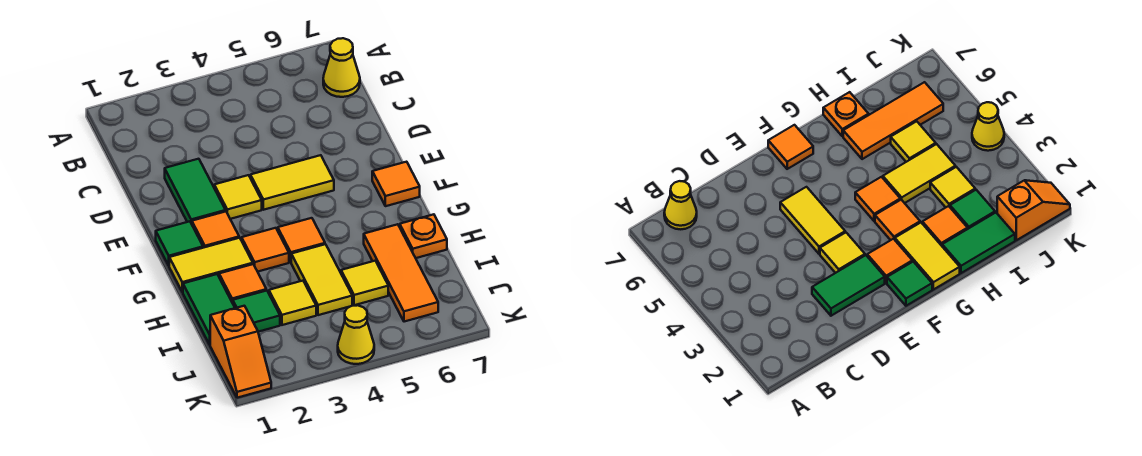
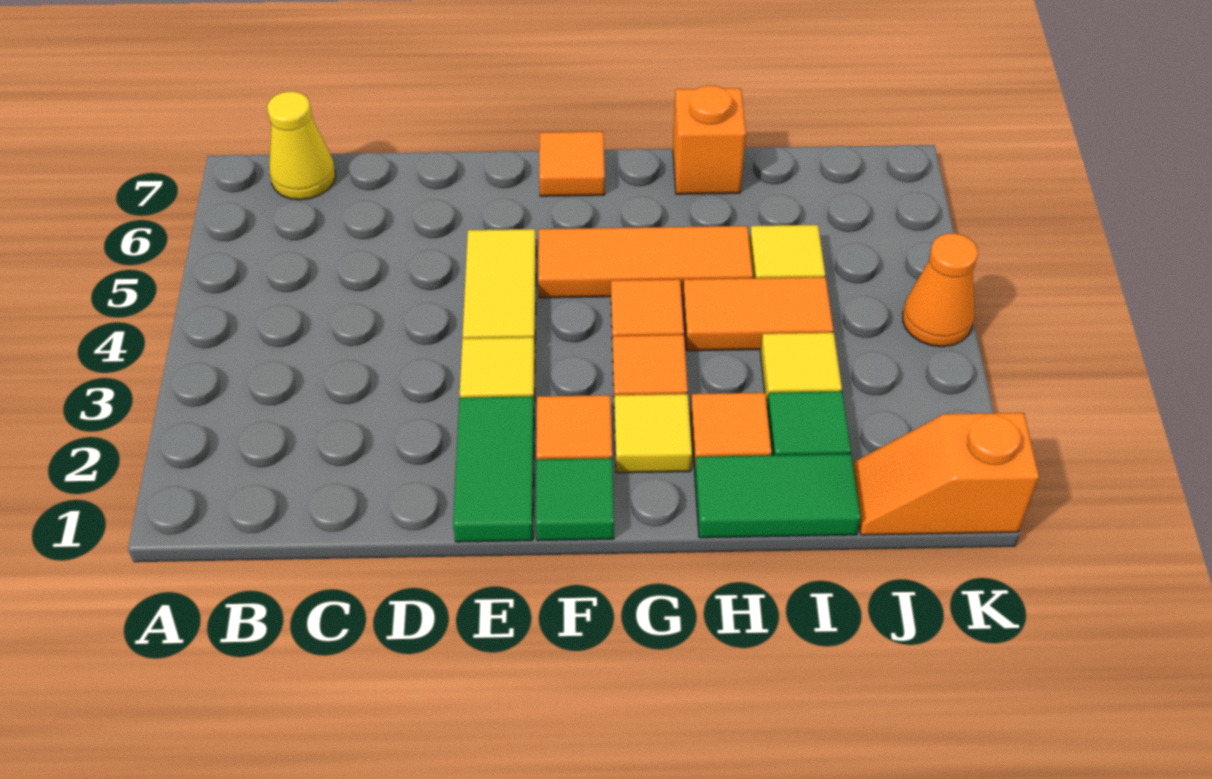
green 1x2 tile [165,159,226,224] -> green 1x2 tile turned to [453,397,534,542]
yellow 1x2 tile [169,238,253,292] -> yellow 1x1 tile [614,394,692,473]
yellow 1x2 tile [291,244,352,315] -> orange 1x2 tile [683,277,833,351]
orange 1x3 tile [364,224,438,322] -> orange 1x3 tile moved to [538,226,753,298]
orange 1x1 plate [400,214,447,258] -> orange 1x1 brick [673,86,746,194]
orange 1x2 slope [210,306,271,398] -> orange 1x2 slope turned to [853,413,1039,535]
yellow 1x1 cone [338,305,374,364] -> orange 1x1 cone [903,233,978,347]

